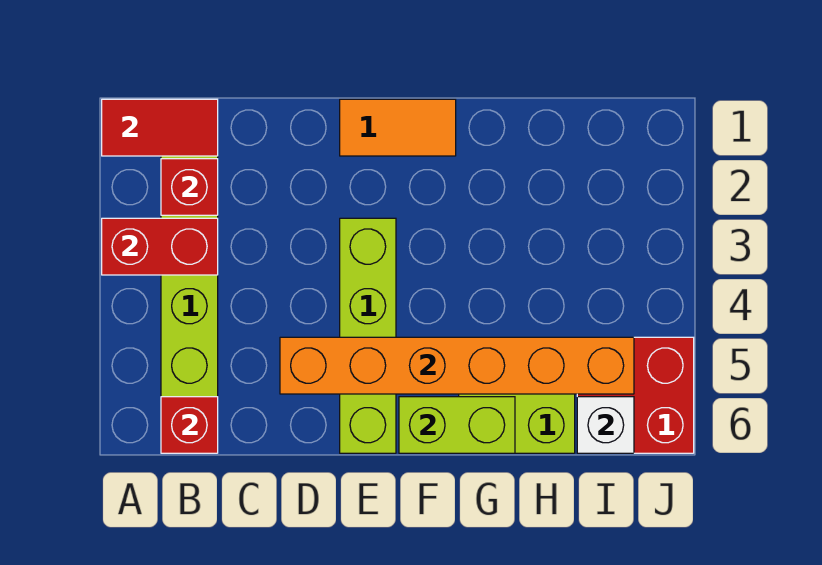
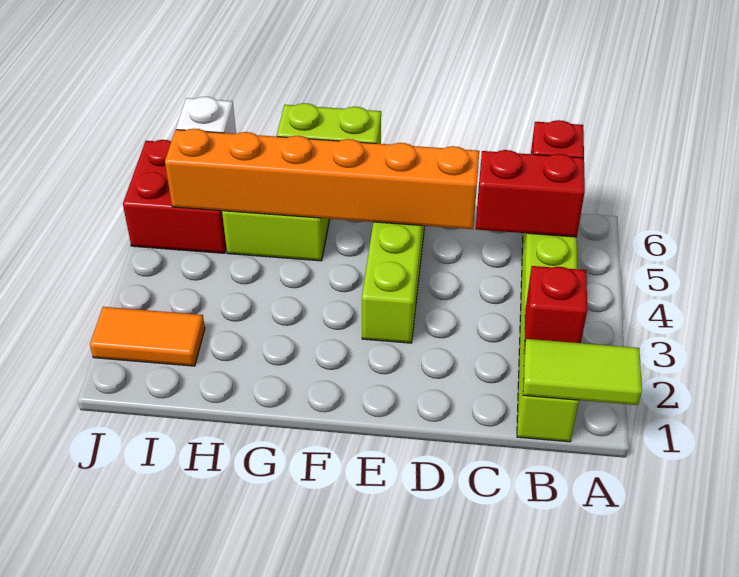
red 1x2 tile [102,99,218,156] -> lime 1x2 tile [523,339,642,405]
red 1x2 brick [102,218,218,275] -> red 1x2 brick moved to [476,150,585,237]
orange 1x2 tile [340,99,456,156] -> orange 1x2 tile moved to [90,307,205,366]

